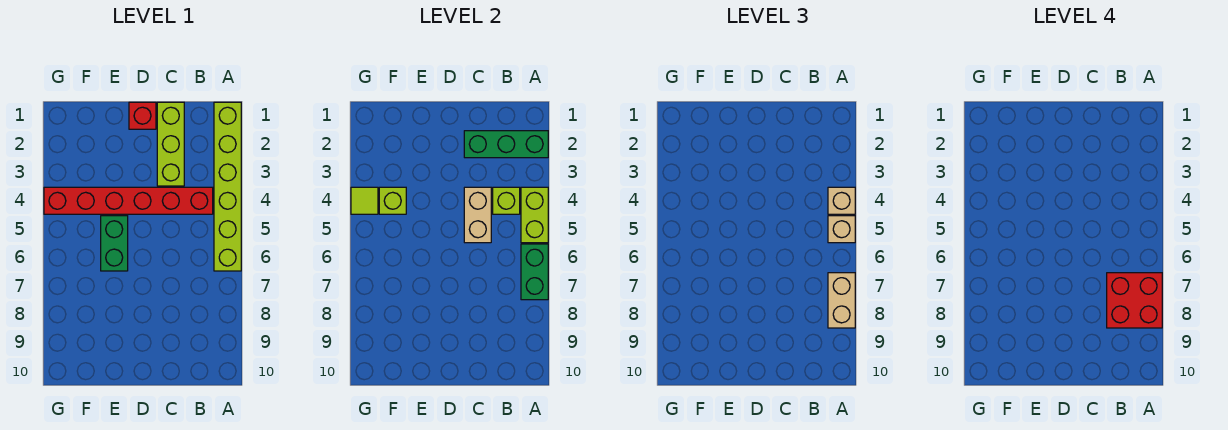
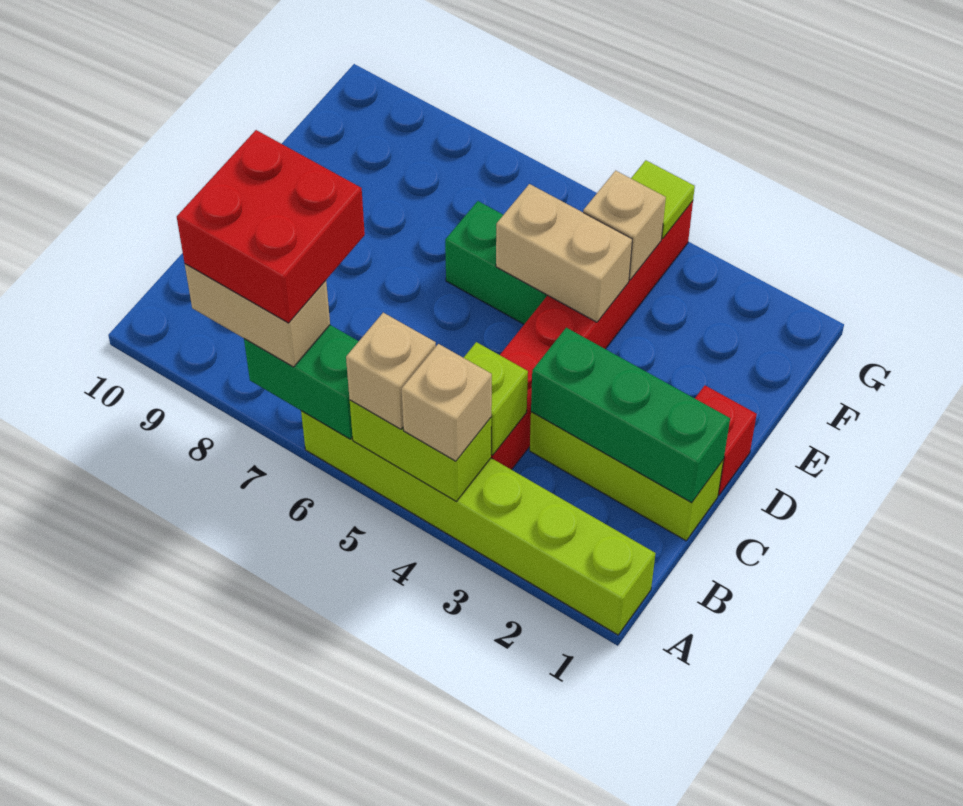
green 1x3 brick [464,131,548,158] -> green 1x3 brick turned to [531,328,730,503]
tan 1x2 brick [464,187,491,243] -> tan 1x2 brick moved to [496,184,632,322]
lime 1x1 brick [379,187,406,214] -> tan 1x1 brick [583,171,666,280]

